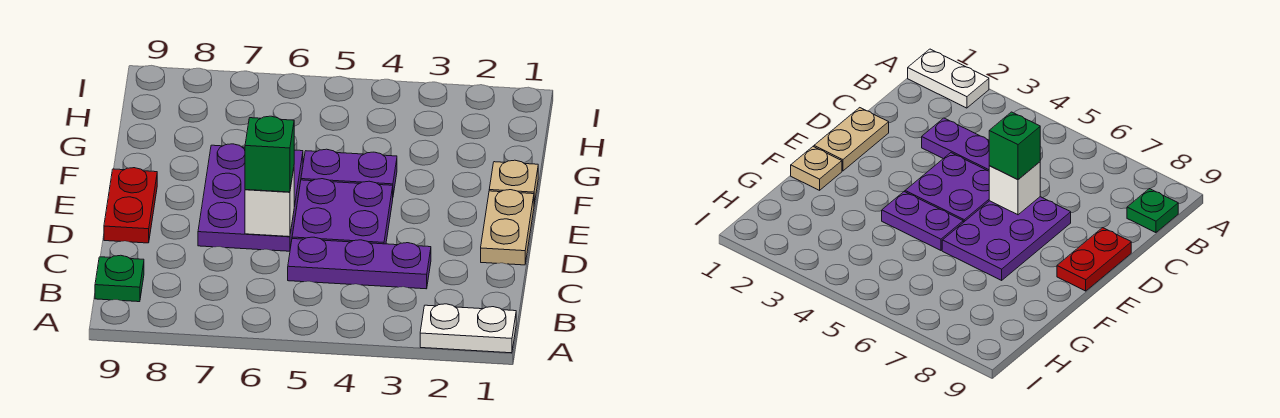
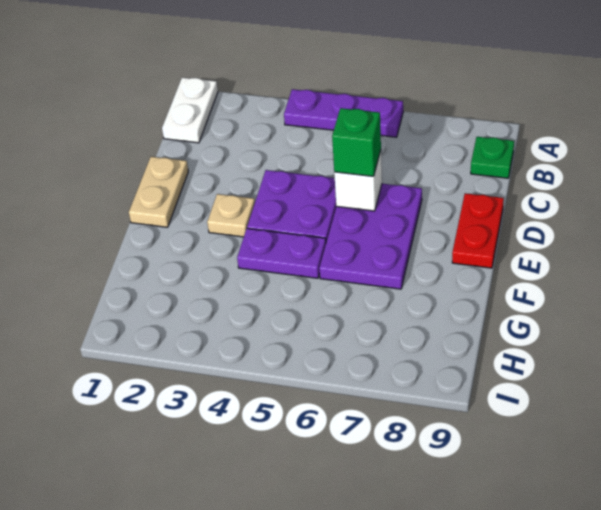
white 1x2 plate [420,304,516,353] -> white 1x2 plate turned to [162,78,218,143]
purple 1x3 plate [288,237,431,289] -> purple 1x3 plate moved to [284,89,403,137]
tan 1x1 plate [489,160,538,204] -> tan 1x1 plate moved to [207,194,255,237]

